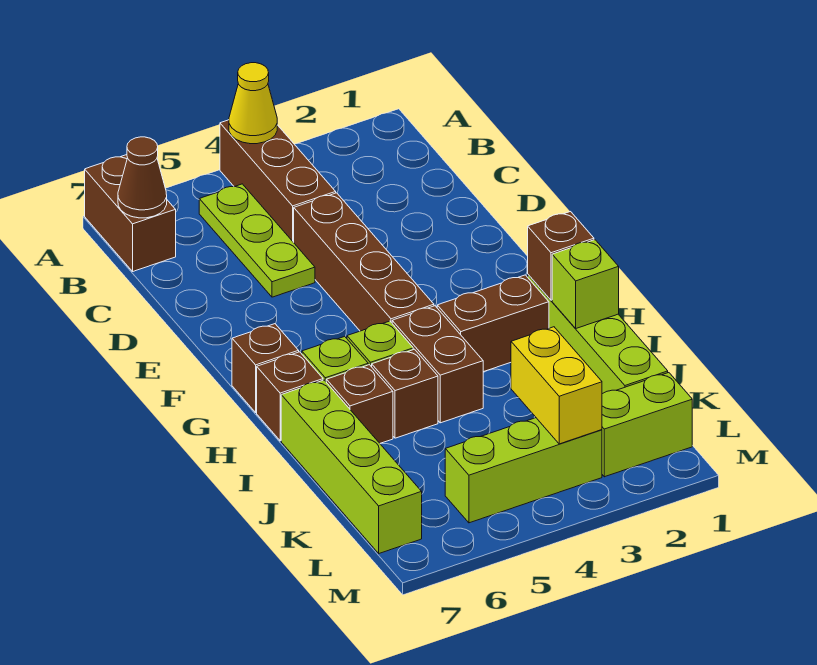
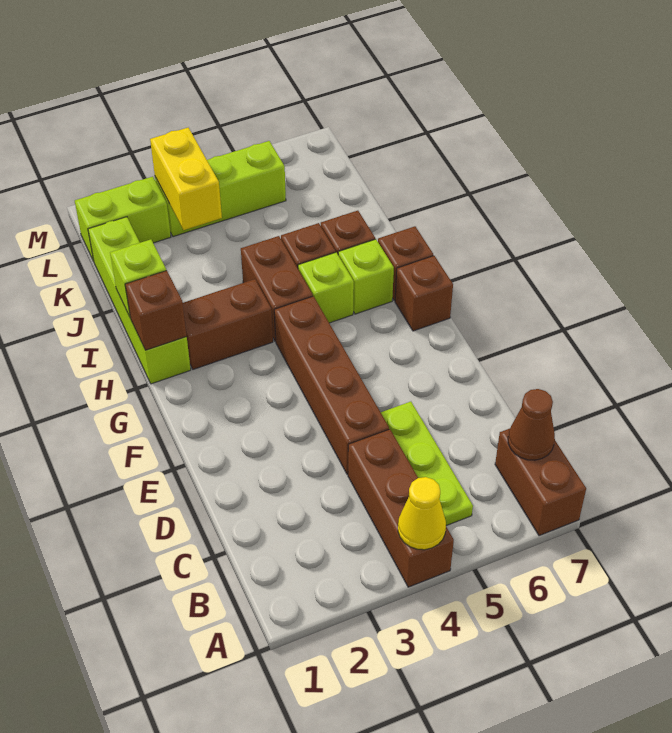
lime 1x4 brick [281,380,422,553] -> none

